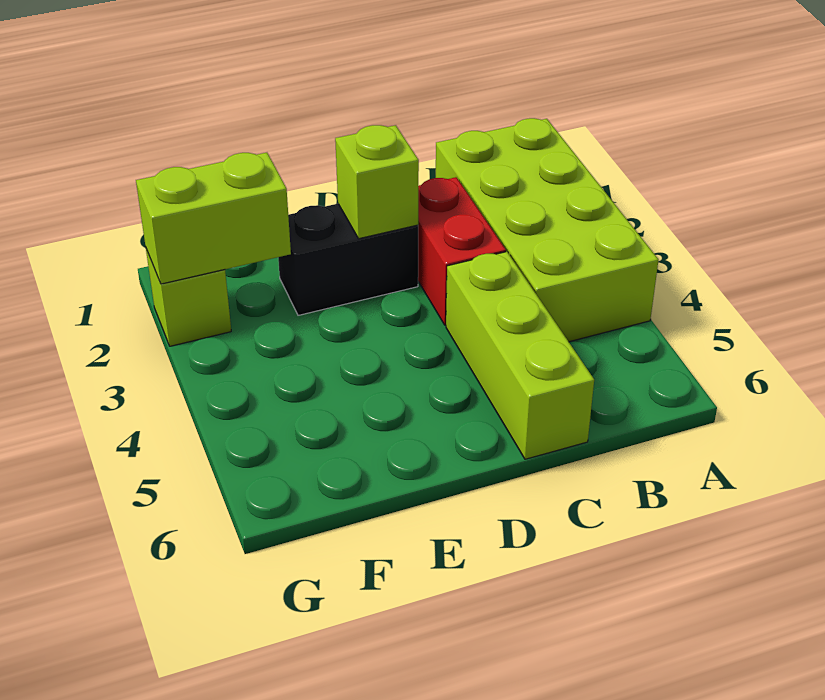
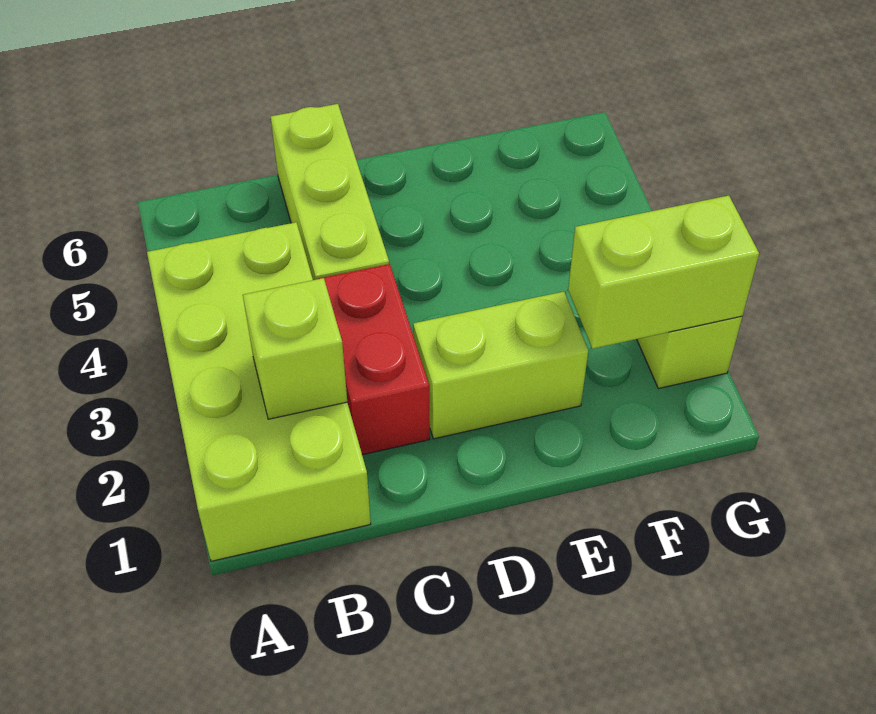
black 1x2 brick [278,204,418,315] -> lime 1x2 brick [413,292,588,439]
lime 1x1 brick [335,125,419,239] -> lime 1x1 brick moved to [243,278,347,419]

